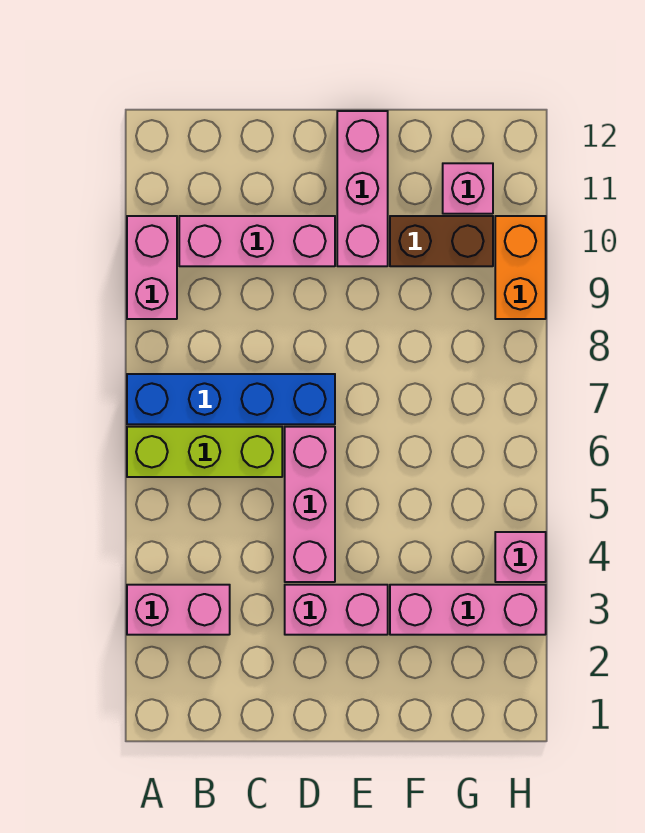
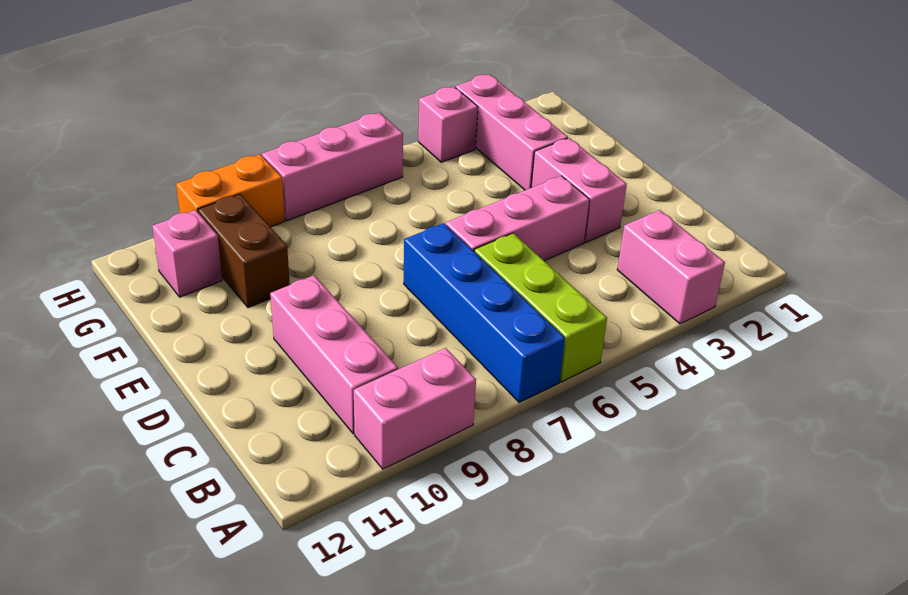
pink 1x3 brick [337,111,388,266] -> pink 1x3 brick moved to [262,112,403,221]

